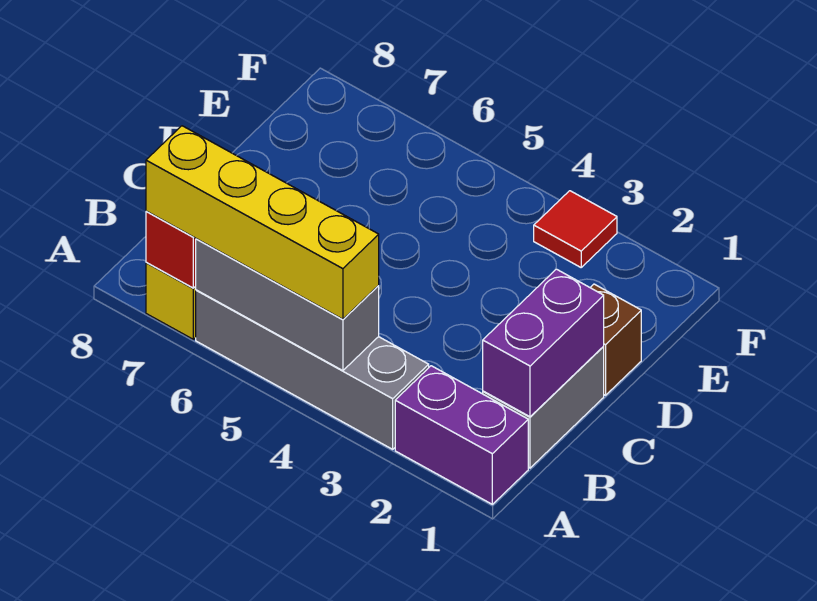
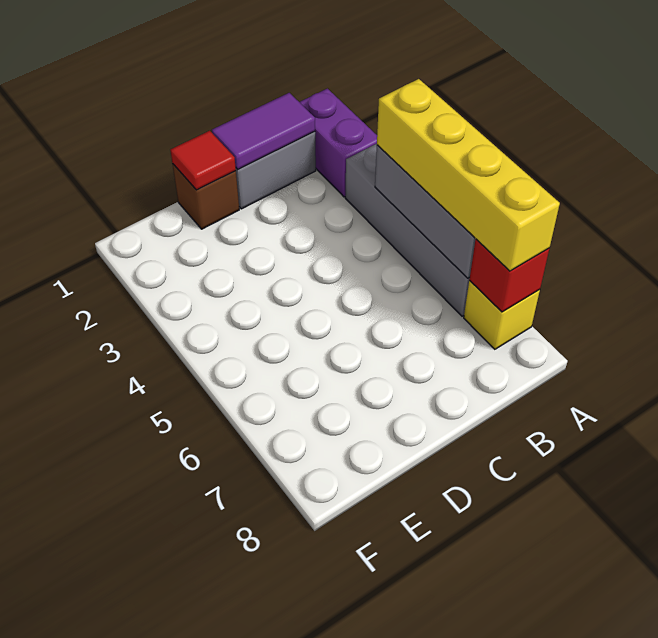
purple 1x2 brick [483,269,604,417] -> purple 1x2 tile [212,93,315,169]
red 1x1 tile [534,191,617,267] -> red 1x1 tile moved to [170,131,236,190]

